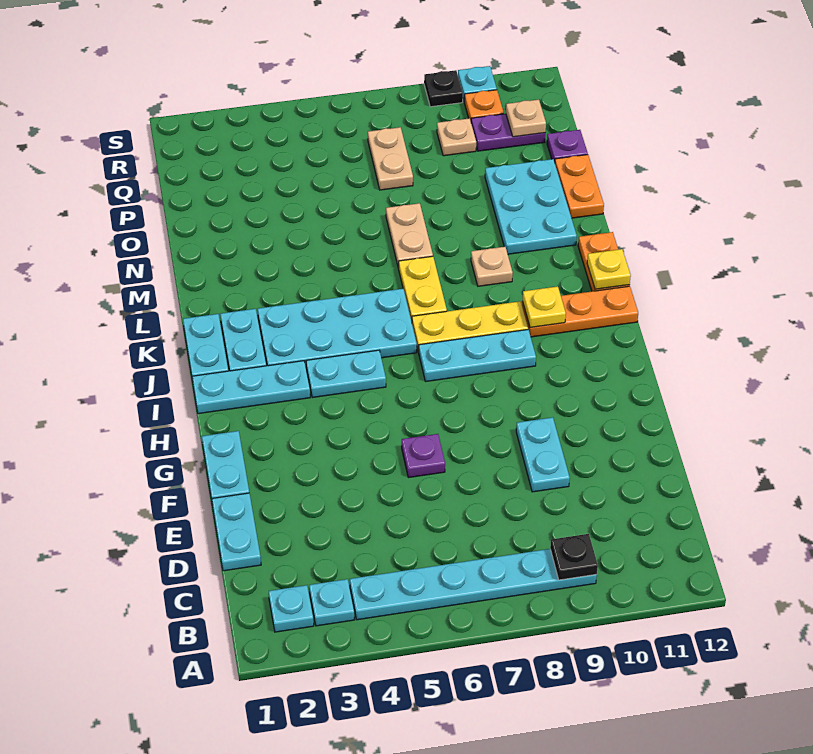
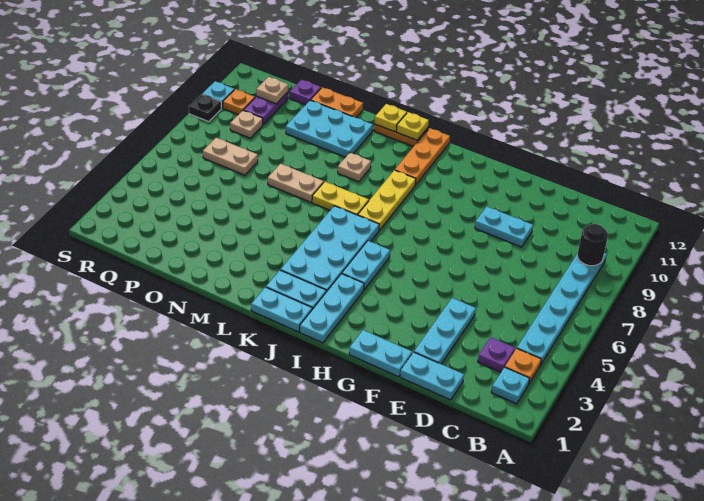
cyan 1x1 plate [309,579,355,626] -> orange 1x1 plate [505,348,541,383]
black 1x1 plate [550,534,598,580] -> black 1x1 round brick [577,224,608,266]
purple 1x1 plate [402,434,445,478] -> purple 1x1 plate moved to [478,337,515,372]
cyan 1x3 plate [419,330,536,381] -> cyan 1x3 plate moved to [414,298,476,364]
yellow 1x1 plate [523,286,566,328] -> yellow 1x1 plate moved to [375,104,407,132]

